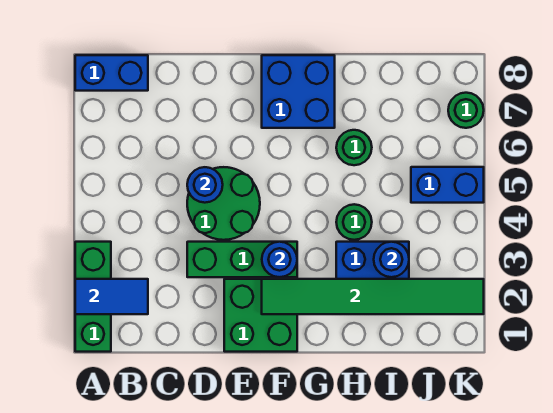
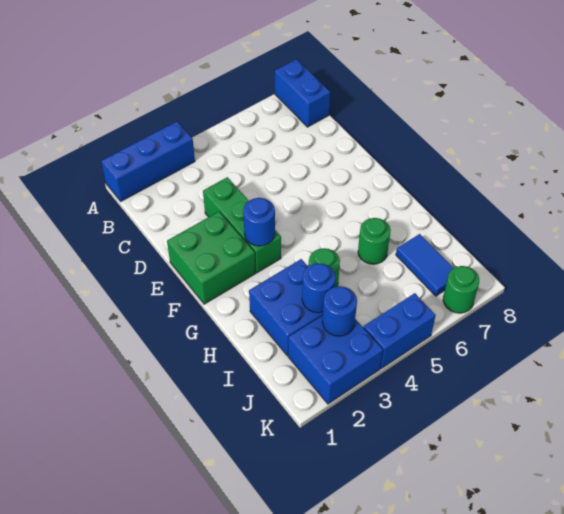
green 1x3 brick [75,242,111,352] -> blue 1x3 brick [101,122,195,201]
blue 1x2 tile [75,279,148,314] -> blue 1x2 tile moved to [396,234,453,296]
green 2x2 round brick [187,167,260,240] -> none
blue 1x1 round brick [187,167,223,203] -> blue 1x1 round brick moved to [322,286,357,336]
green 1x6 tile [262,279,484,314] -> none
blue 2x2 brick [262,55,335,128] -> blue 2x2 brick moved to [288,315,383,404]
blue 1x2 brick [411,167,484,203] -> blue 1x2 brick turned to [364,293,436,368]

